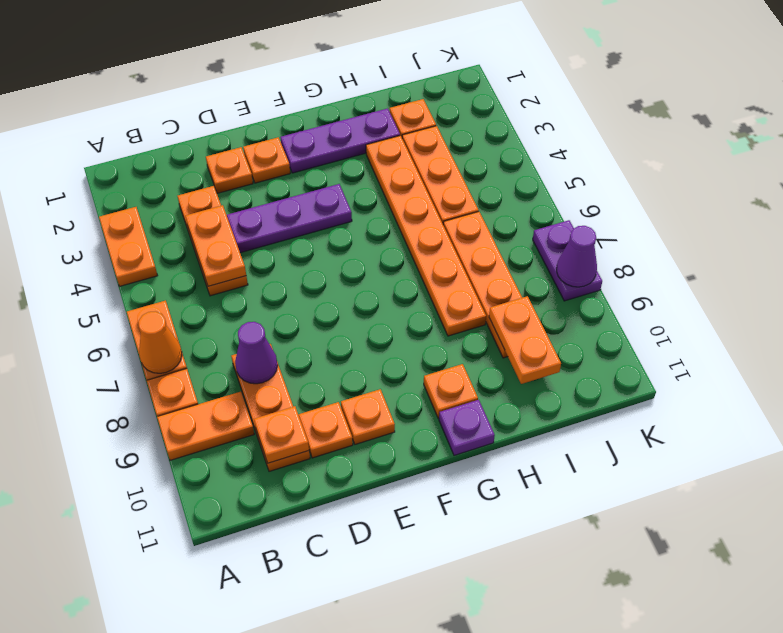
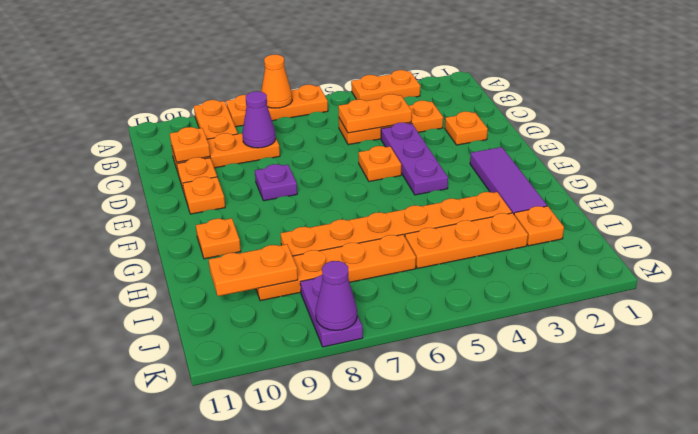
orange 1x1 plate [243,137,290,183] -> orange 1x1 plate moved to [359,146,401,181]
purple 1x3 plate [281,108,400,173] -> purple 1x3 tile [470,147,547,214]
purple 1x1 plate [439,400,495,455] -> purple 1x1 plate moved to [255,164,297,201]
purple 1x2 plate [533,220,602,301] -> purple 1x2 plate turned to [300,275,363,347]

